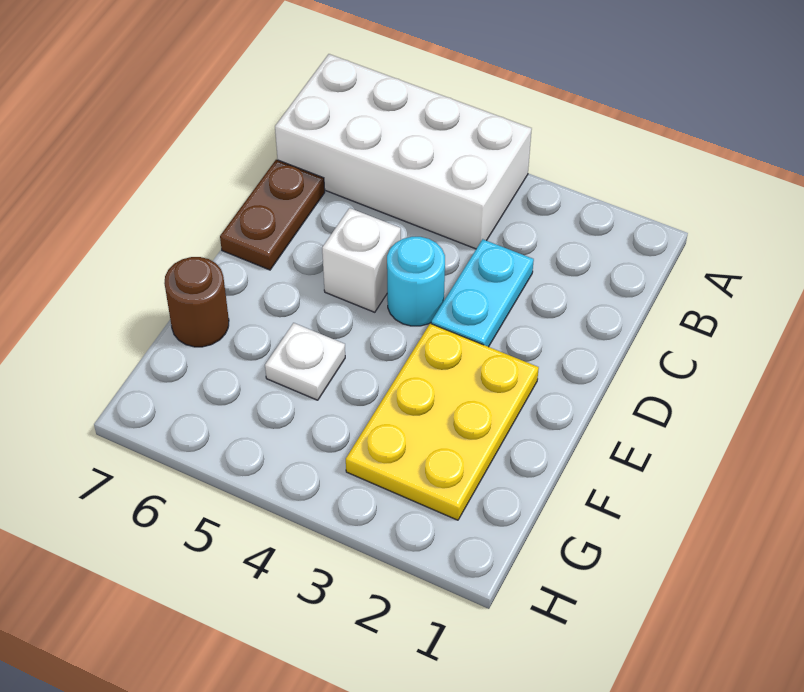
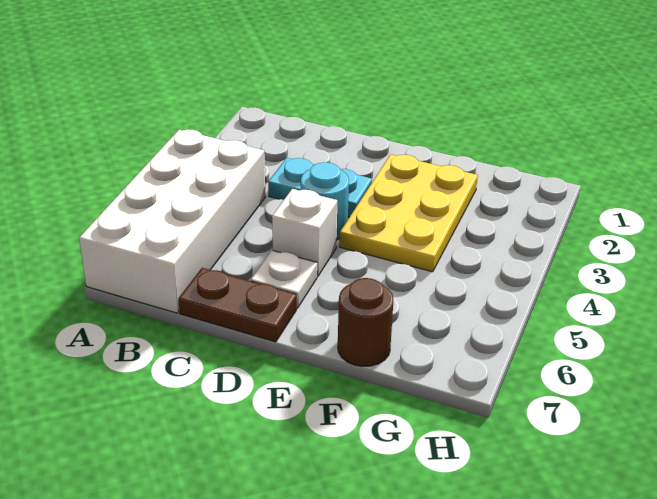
yellow 2x3 plate [346,323,539,520] -> yellow 2x3 plate turned to [340,154,478,272]
white 1x1 plate [265,323,345,400] -> white 1x1 plate moved to [251,250,317,308]

